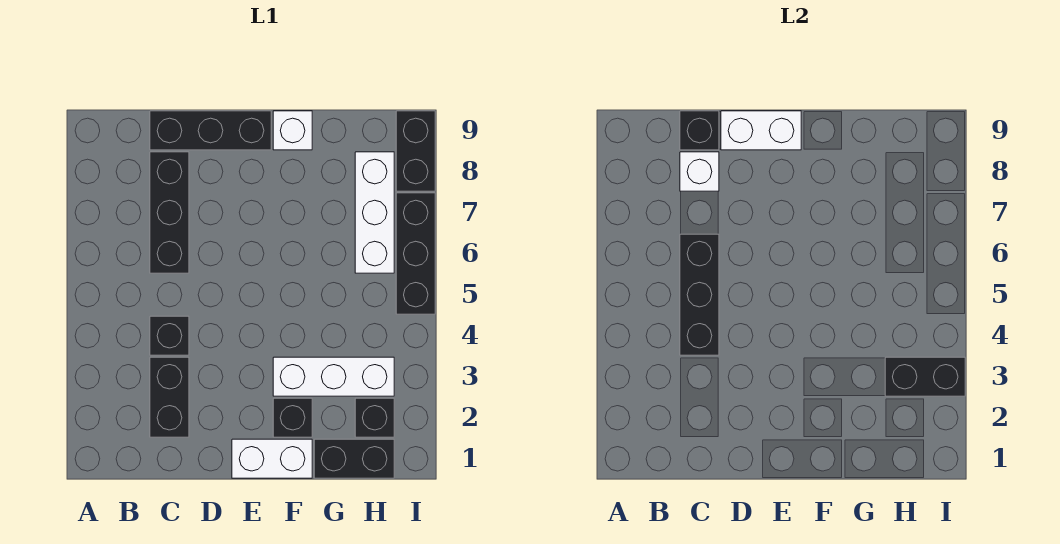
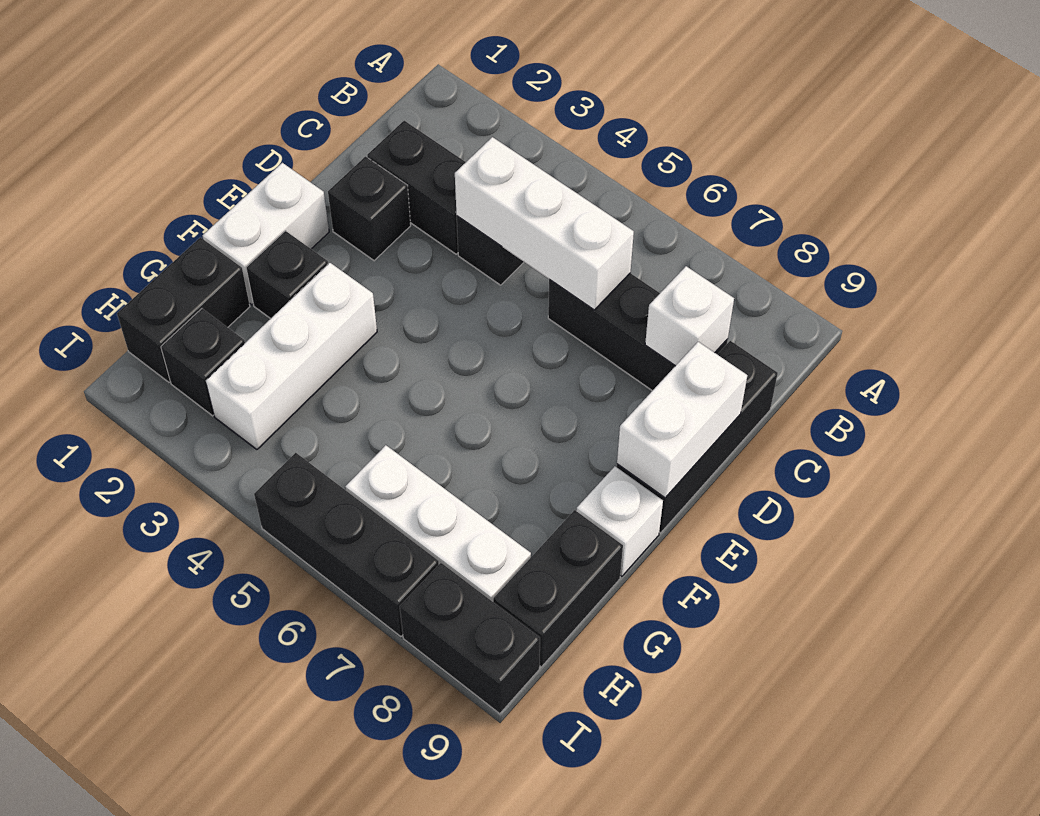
black 1x3 brick [680,234,719,355] -> white 1x3 brick [455,137,634,310]
black 1x1 brick [680,111,719,150] -> black 1x1 brick moved to [328,157,411,261]
black 1x2 brick [885,357,965,396] -> black 1x2 brick moved to [493,510,623,667]

